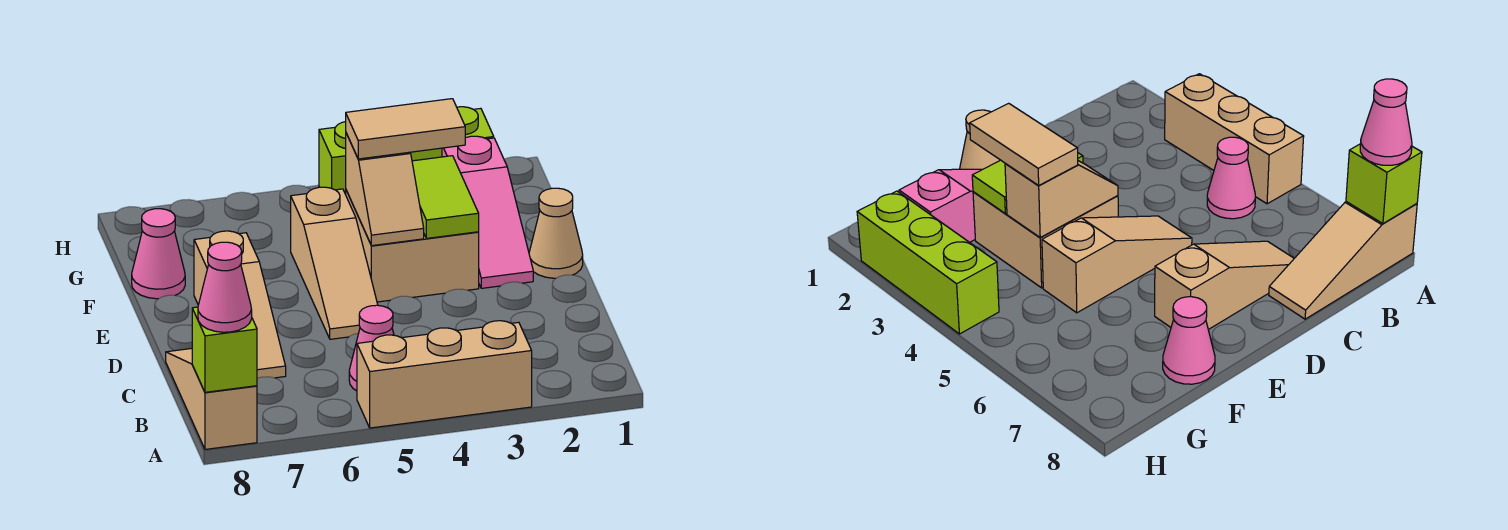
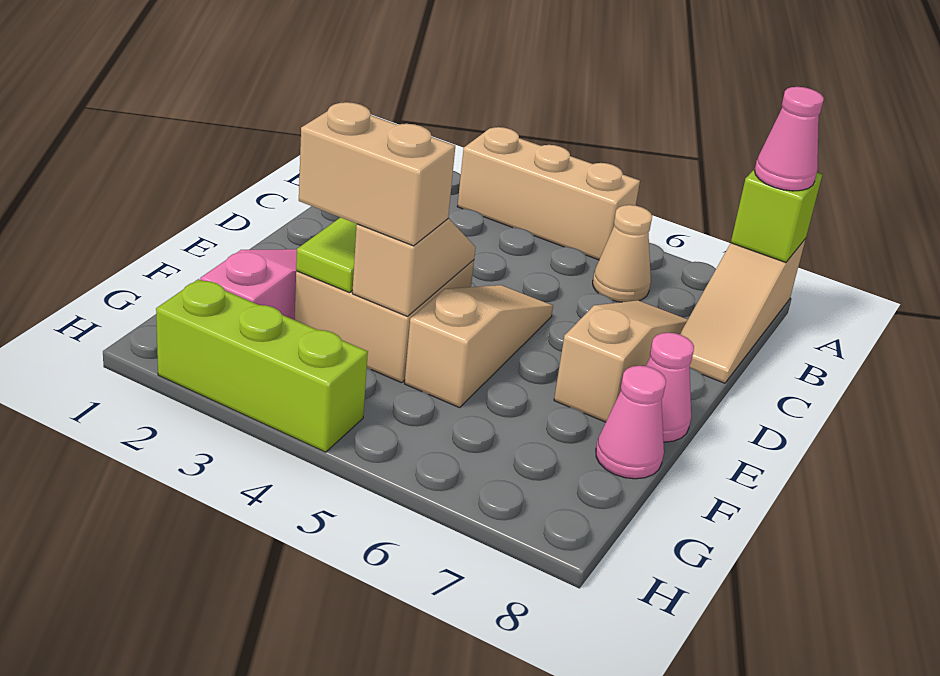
pink 1x1 cone [349,305,394,391] -> pink 1x1 cone moved to [646,333,694,442]
tan 1x1 cone [529,188,583,278] -> tan 1x1 cone moved to [593,205,652,302]
tan 1x2 tile [346,99,465,159] -> tan 1x2 brick [299,102,455,246]

